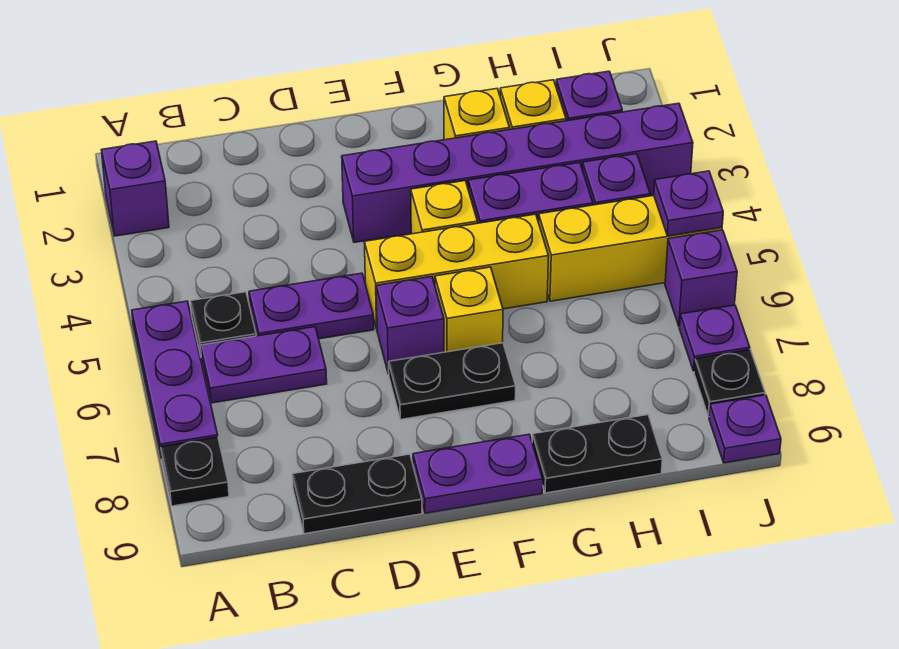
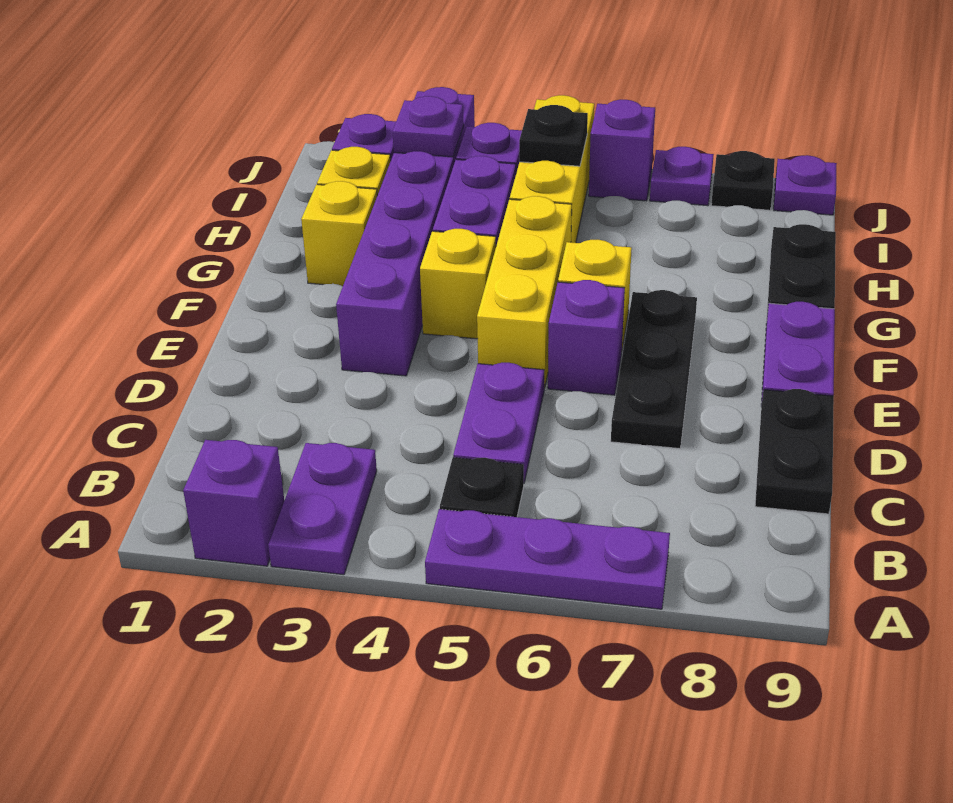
black 1x1 plate [161,437,229,506] -> black 1x1 plate moved to [519,105,588,166]
purple 1x2 plate [200,327,327,403] -> purple 1x2 plate moved to [268,443,377,575]
black 1x2 plate [389,343,516,420] -> black 1x3 plate [611,290,697,449]
purple 1x1 plate [654,171,723,236] -> purple 1x1 plate moved to [393,96,464,157]

